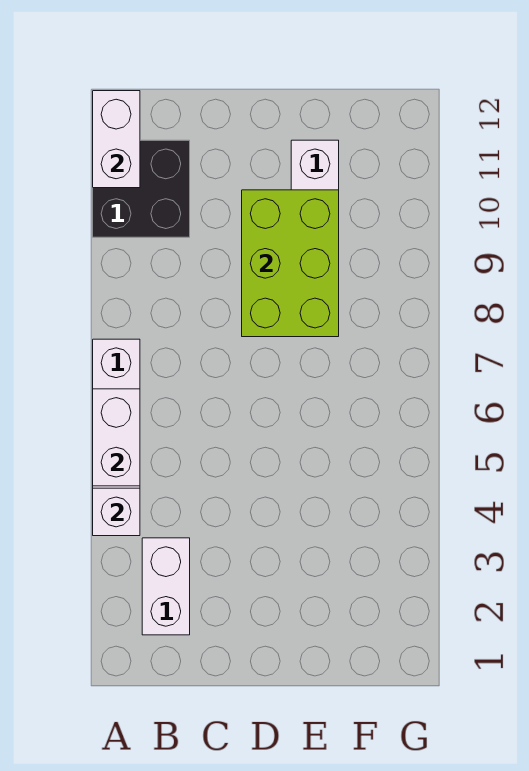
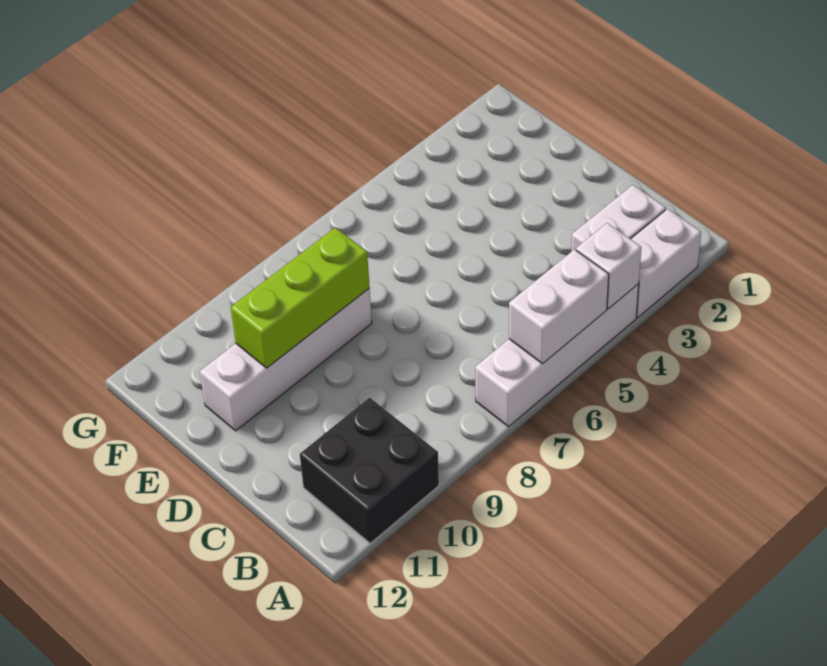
white 1x2 brick [93,91,140,188] -> white 1x2 brick moved to [631,209,701,318]
lime 2x3 brick [242,190,339,337] -> lime 1x3 brick [231,228,370,368]

